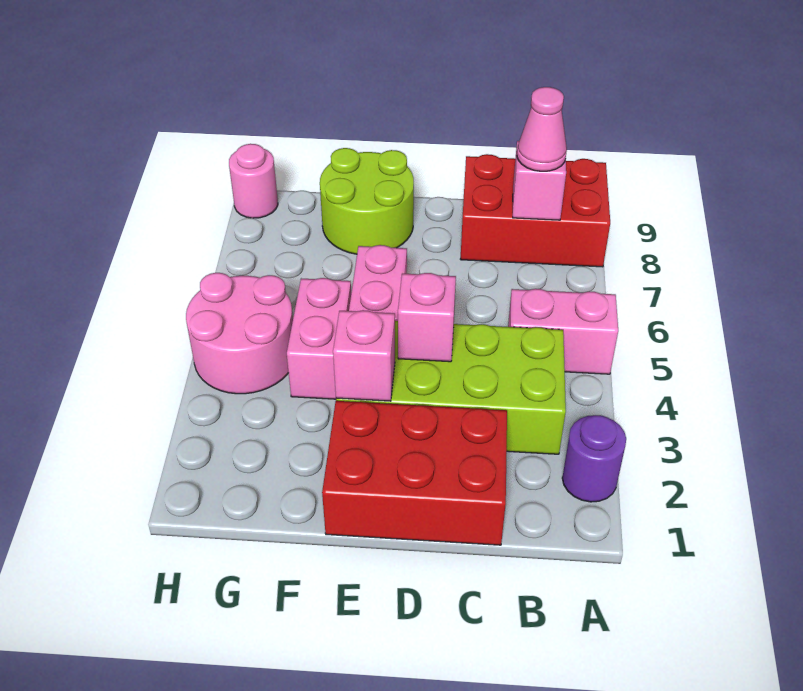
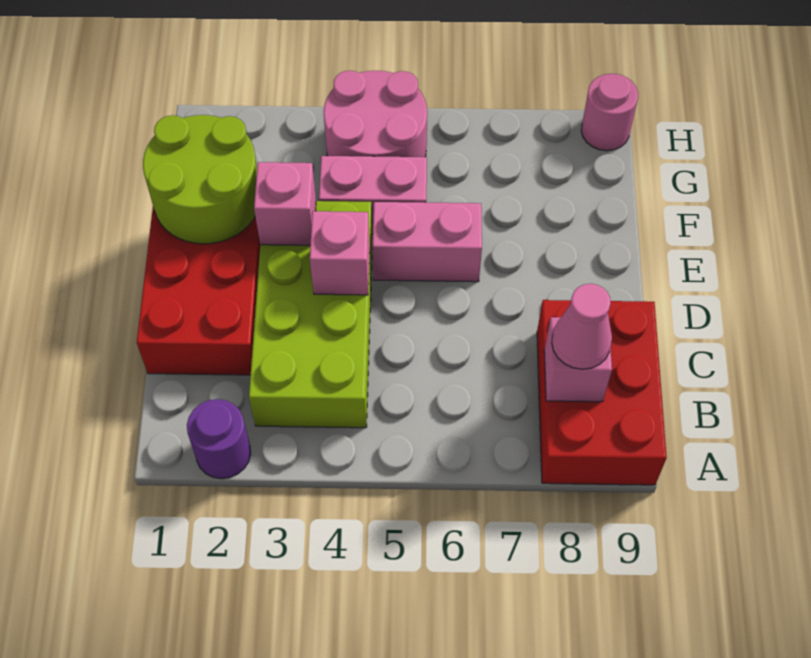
pink 1x2 brick [508,289,618,374] -> none
lime 2x2 round brick [320,148,414,254] -> lime 2x2 round brick moved to [143,115,257,244]

